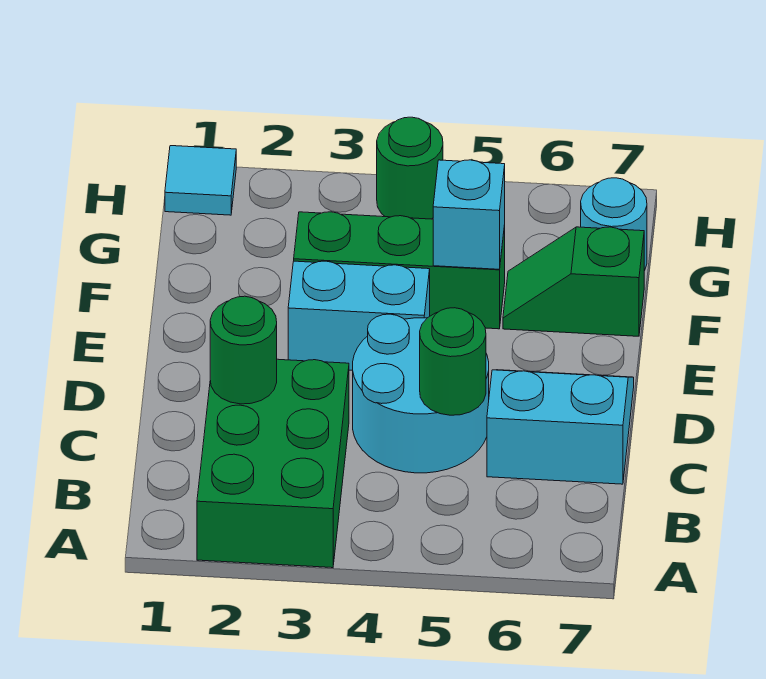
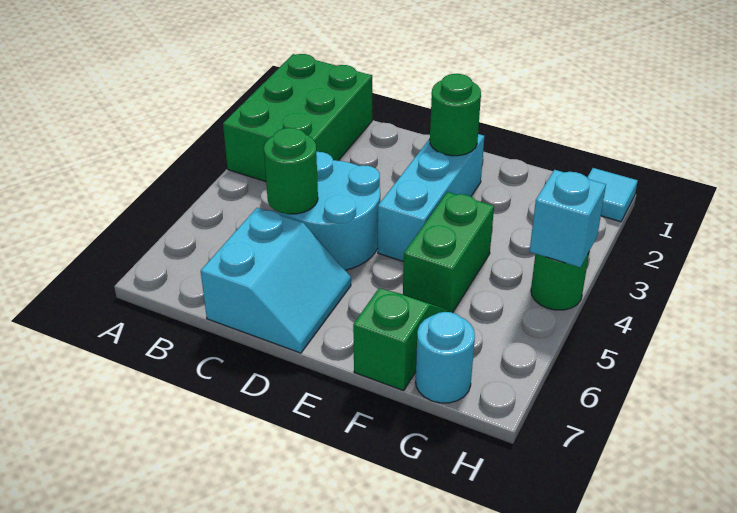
green 2x3 brick [197,359,349,568] -> green 2x3 brick turned to [223,54,372,182]
green 1x1 round brick [210,296,277,404] -> green 1x1 round brick moved to [430,74,481,156]
cyan 1x2 brick [288,261,430,370] -> cyan 1x3 brick [378,134,484,262]
green 1x3 brick [294,212,505,329] -> green 1x2 brick [403,192,494,313]
cyan 1x1 brick [433,160,505,269] -> cyan 1x1 brick moved to [529,170,606,267]

